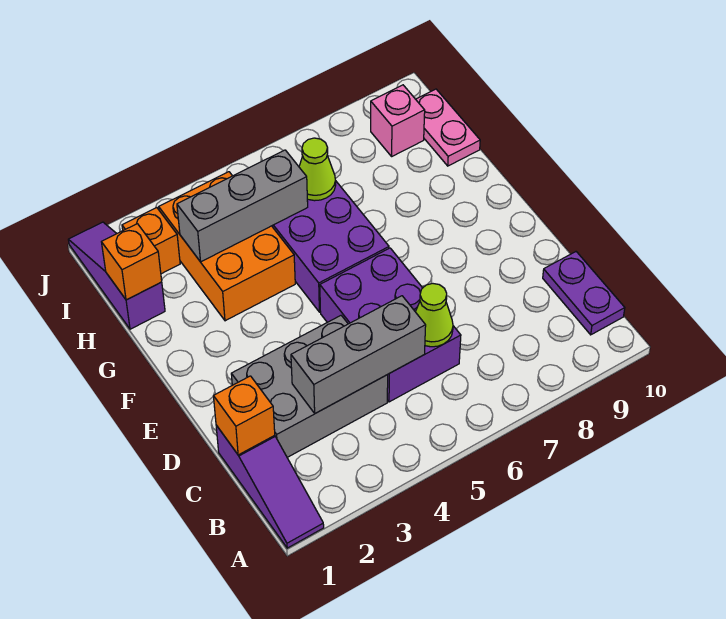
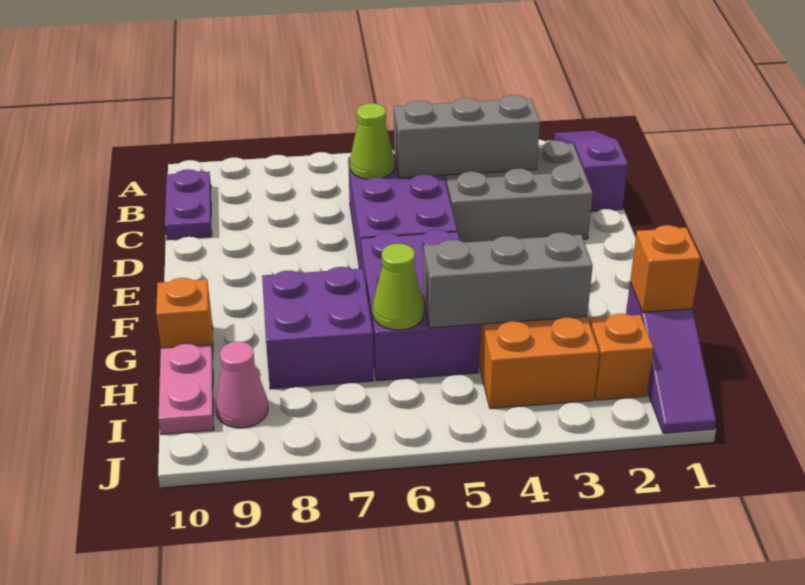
orange 1x1 brick [214,376,275,455] -> orange 1x1 brick moved to [156,278,213,355]
none -> purple 2x2 brick [262,267,374,389]
pink 1x1 brick [371,85,425,156] -> pink 1x1 cone [215,342,268,428]

